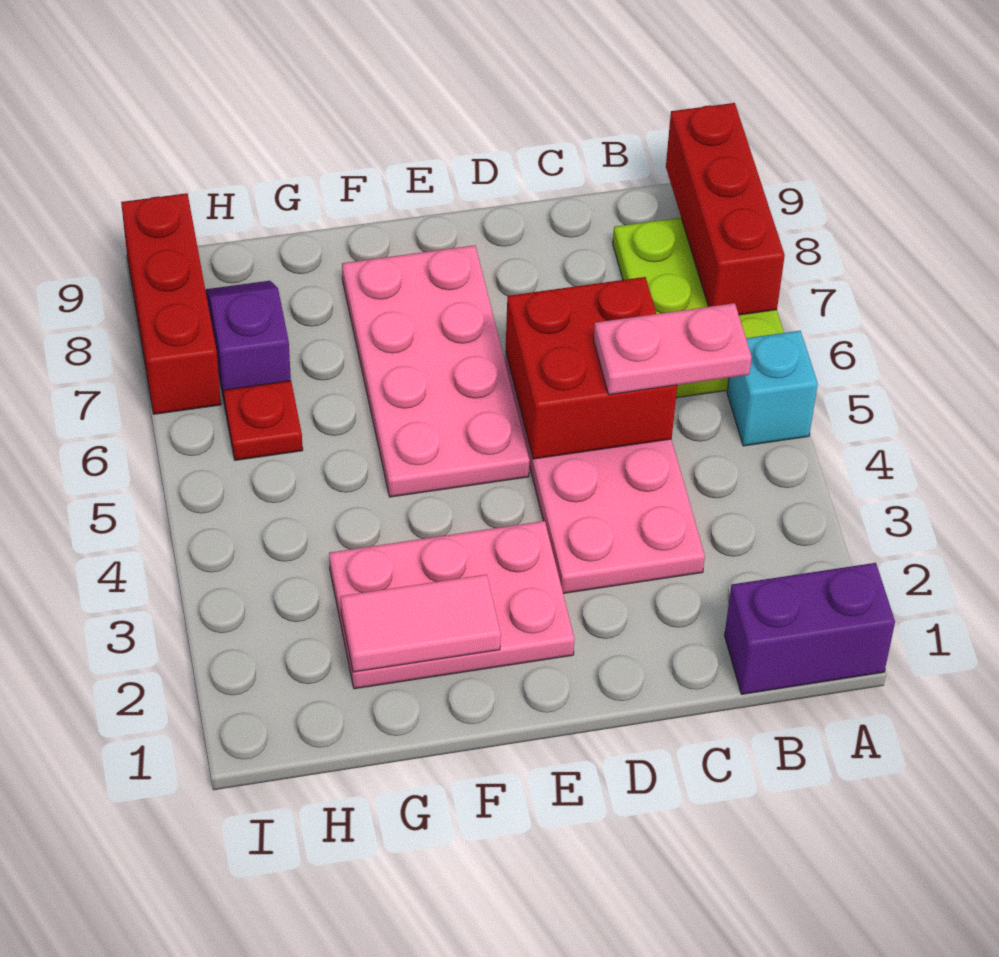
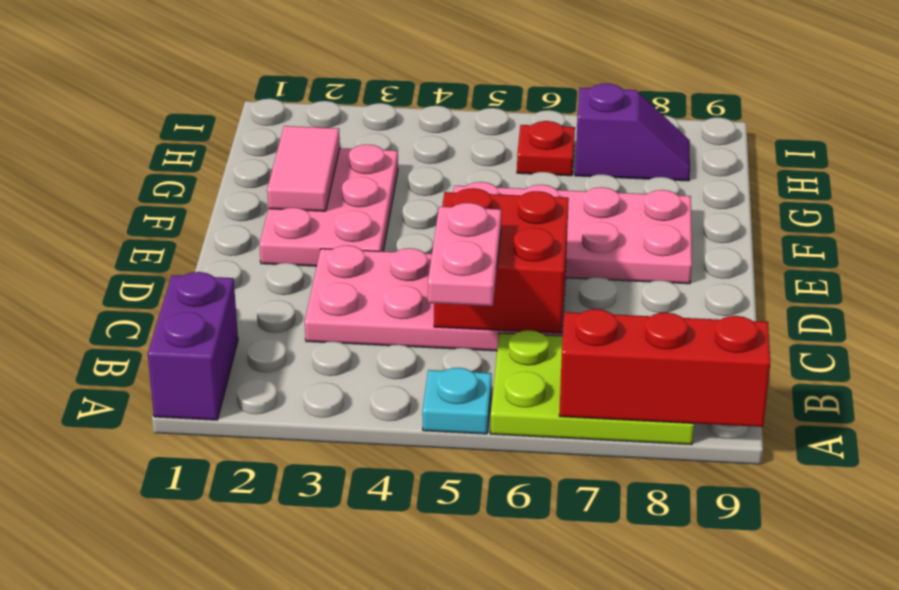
cyan 1x1 brick [727,331,818,446] -> cyan 1x1 plate [422,368,492,434]
red 1x3 brick [121,193,221,414] -> none

